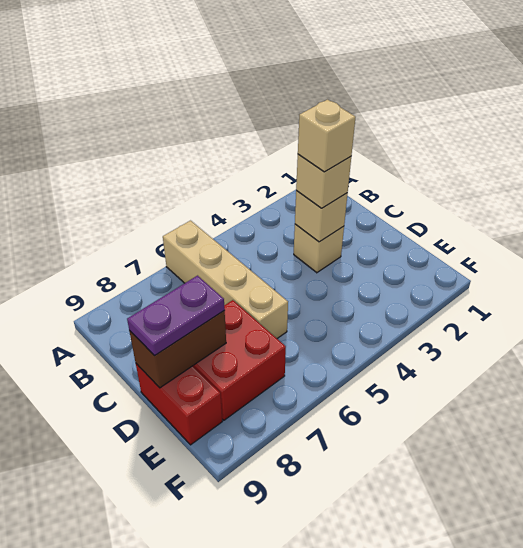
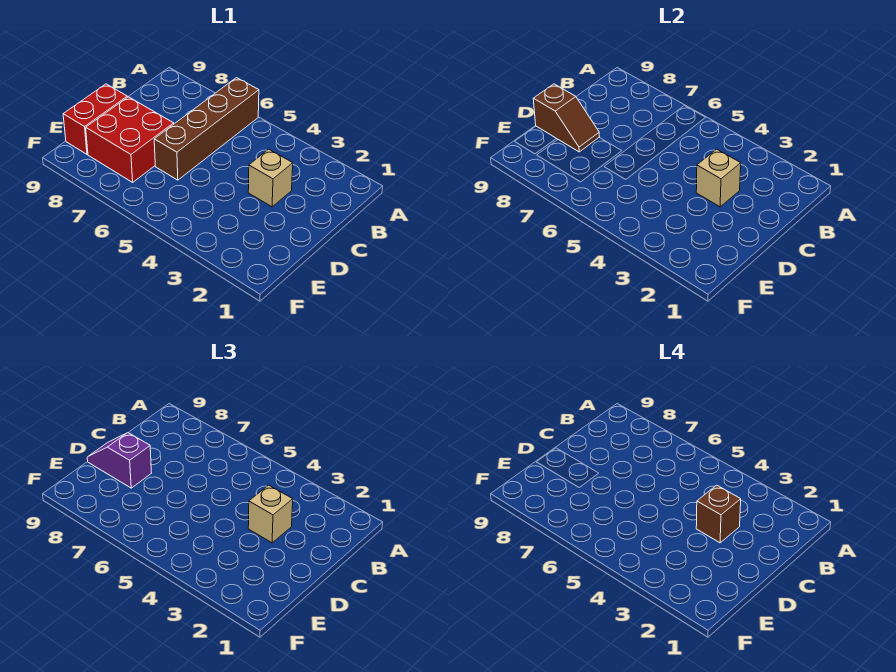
tan 1x4 brick [163,221,288,338] -> brown 1x4 brick [154,78,259,180]
tan 1x1 brick [298,100,356,172] -> brown 1x1 brick [696,485,741,543]
brown 1x2 brick [129,311,226,388] -> brown 1x2 slope [533,84,599,152]
purple 1x2 plate [127,276,225,356] -> purple 1x2 slope [87,433,151,488]

